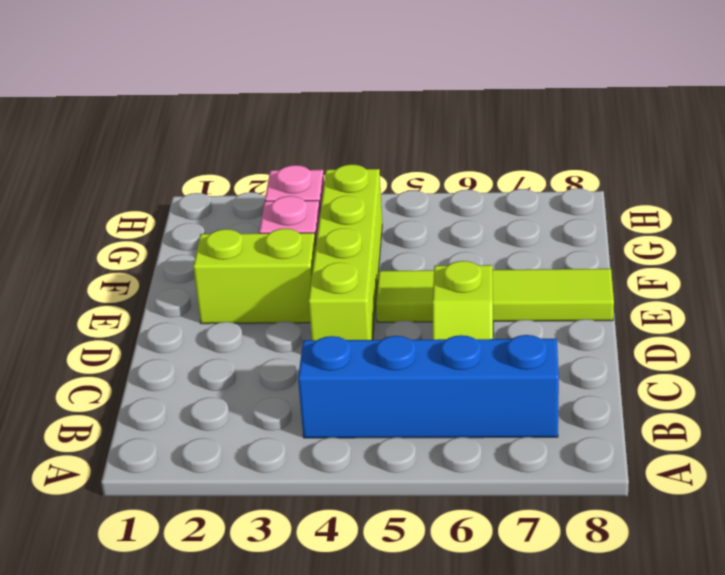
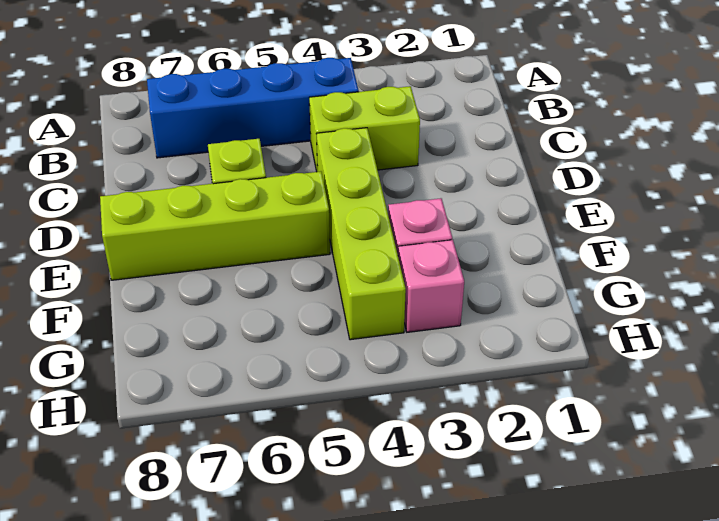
lime 1x2 brick [193,229,316,324] -> lime 1x2 brick moved to [309,86,420,172]
lime 1x4 tile [376,269,614,322] -> lime 1x4 brick [100,171,330,280]

